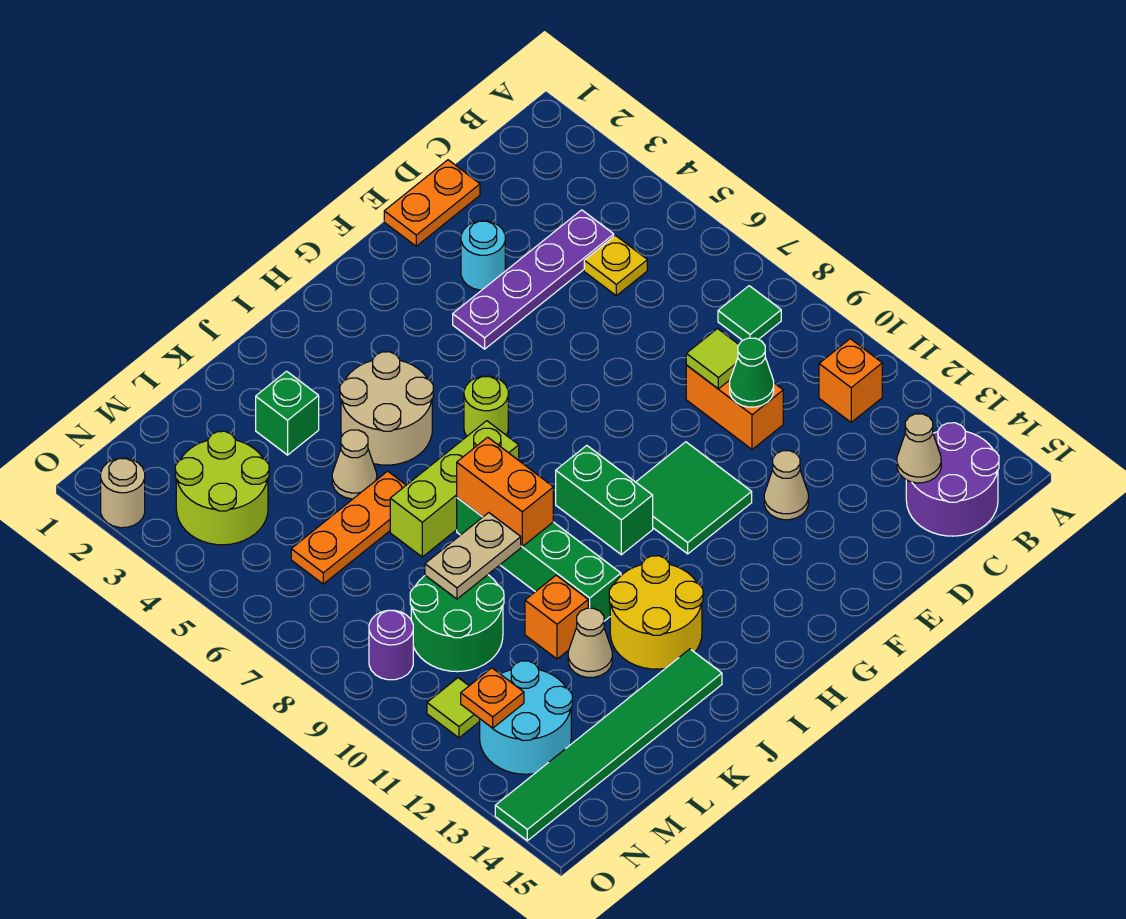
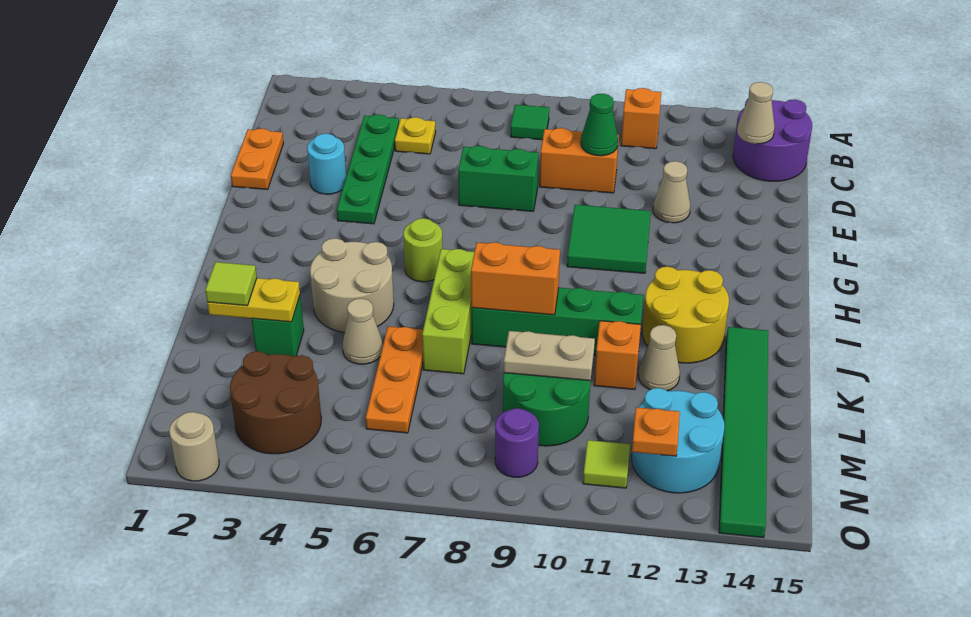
purple 1x4 plate [453,210,614,349] -> green 1x4 plate [337,115,399,224]
lime 1x1 tile [686,329,739,389] -> lime 1x1 tile moved to [205,262,257,306]
green 1x2 brick [556,445,653,555] -> green 1x2 brick moved to [458,146,538,211]
none -> yellow 1x2 plate [207,278,300,322]
tan 1x2 plate [425,513,521,599] -> tan 1x2 plate turned to [504,331,595,381]
lime 2x2 round brick [175,431,269,545] -> brown 2x2 round brick [230,351,321,454]

